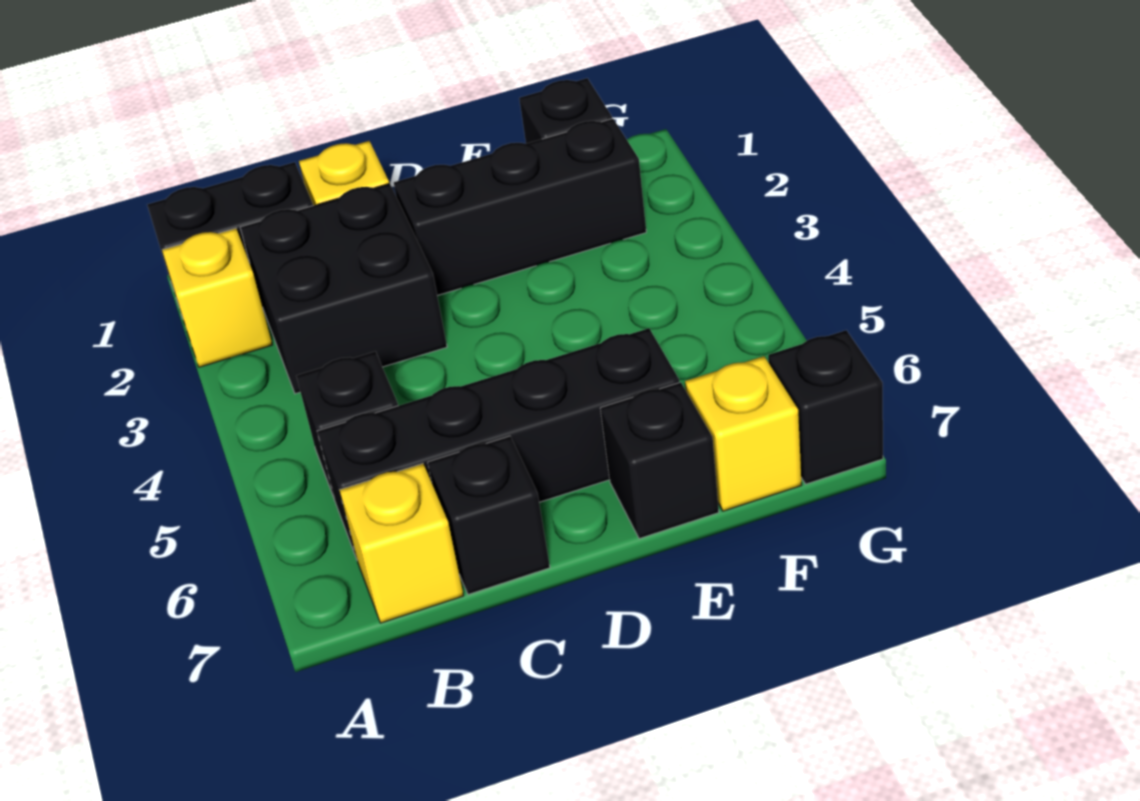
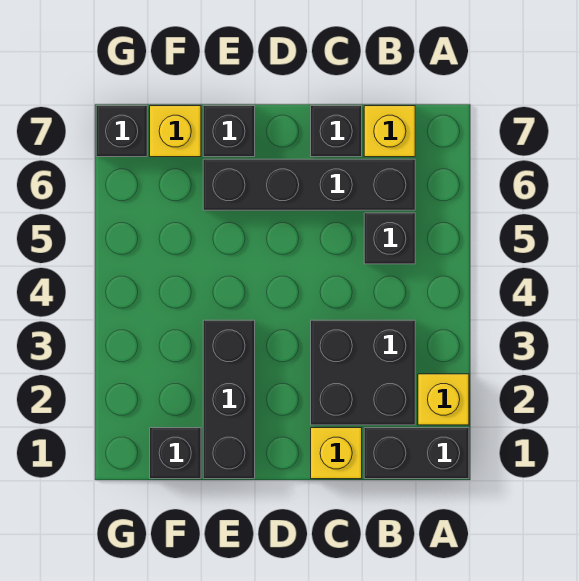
black 1x3 brick [394,119,646,296] -> black 1x3 brick turned to [203,320,255,479]

